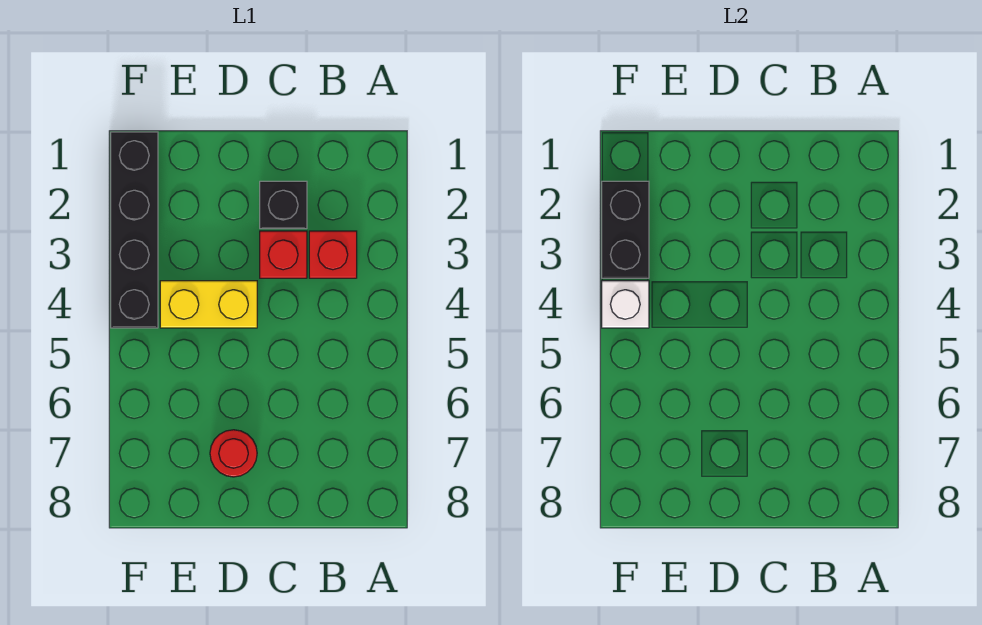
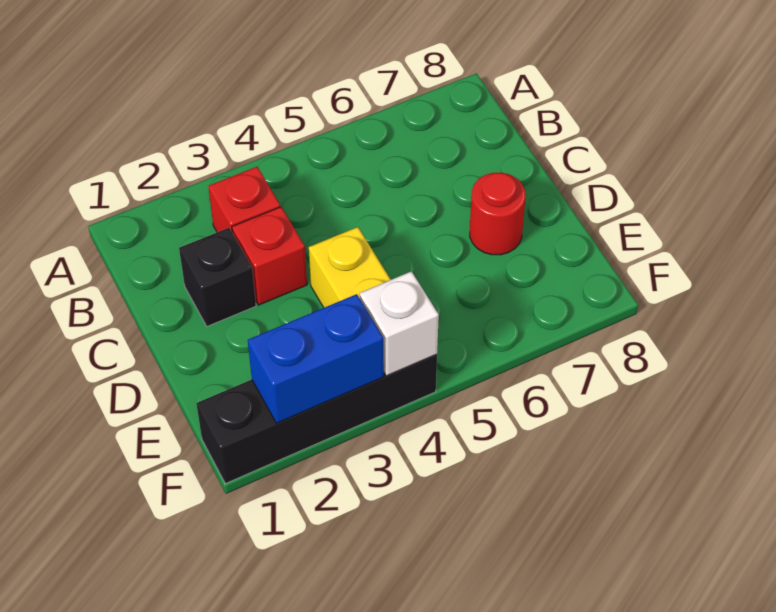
black 1x2 brick [602,181,649,278] -> blue 1x2 brick [248,294,384,423]

